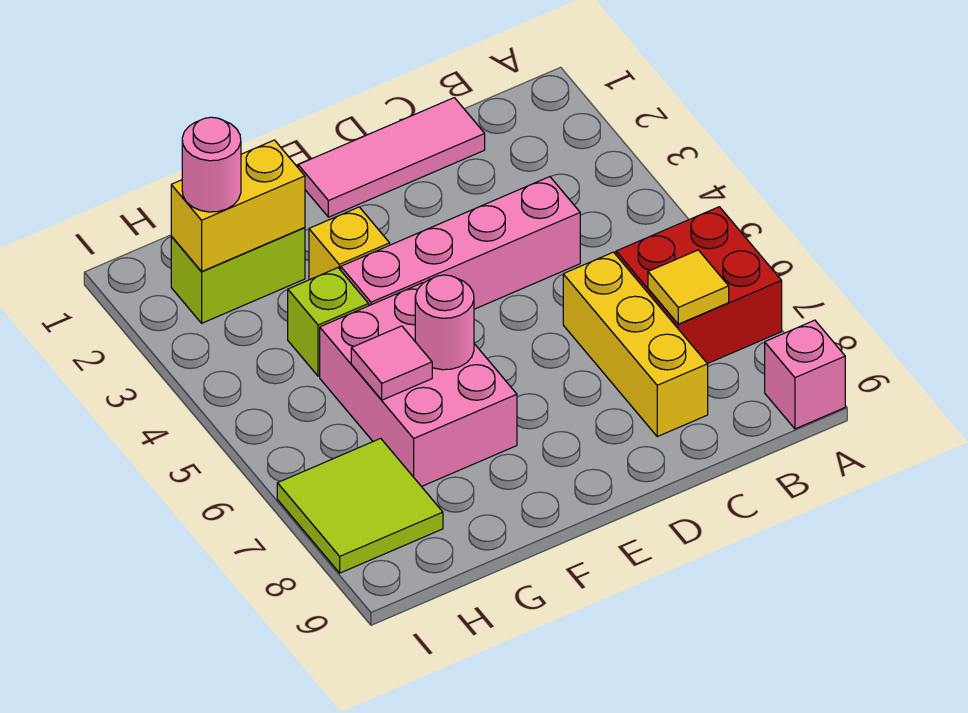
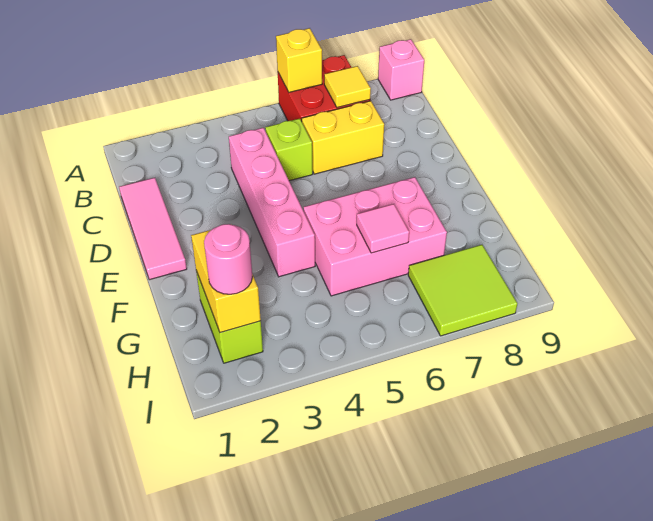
yellow 1x3 brick [563,252,708,437] -> yellow 1x2 brick [302,101,384,174]
yellow 1x1 brick [309,207,390,280] -> yellow 1x1 brick moved to [276,28,322,92]
pink 1x1 round brick [415,275,474,370] -> none
lime 1x1 brick [288,268,369,376] -> lime 1x1 brick moved to [265,119,313,181]

